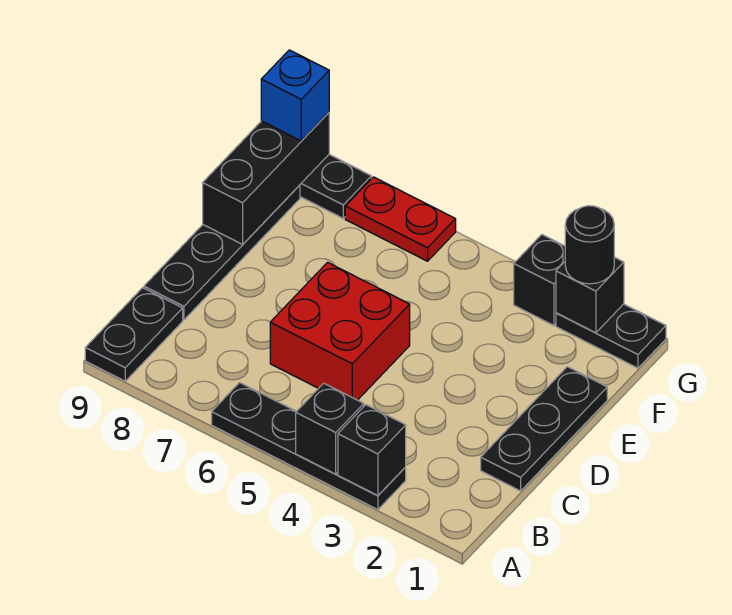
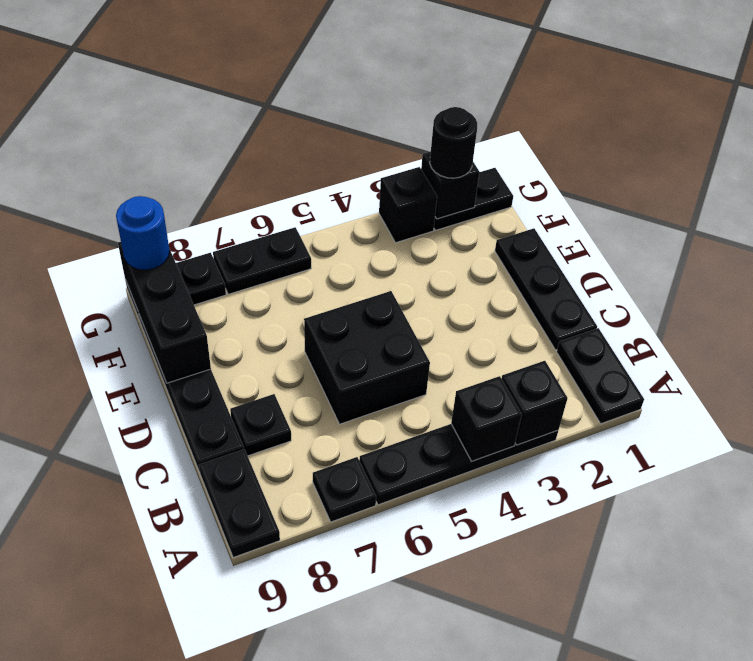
none -> black 1x2 plate [557,328,644,424]
none -> black 1x1 plate [313,457,376,522]
red 2x2 brick [270,262,410,400] -> black 2x2 brick [304,291,430,424]
none -> black 1x1 plate [230,394,291,456]
red 1x2 plate [345,177,456,261] -> black 1x2 plate [213,227,311,294]
blue 1x1 brick [261,50,329,141] -> blue 1x1 round brick [116,196,169,270]

